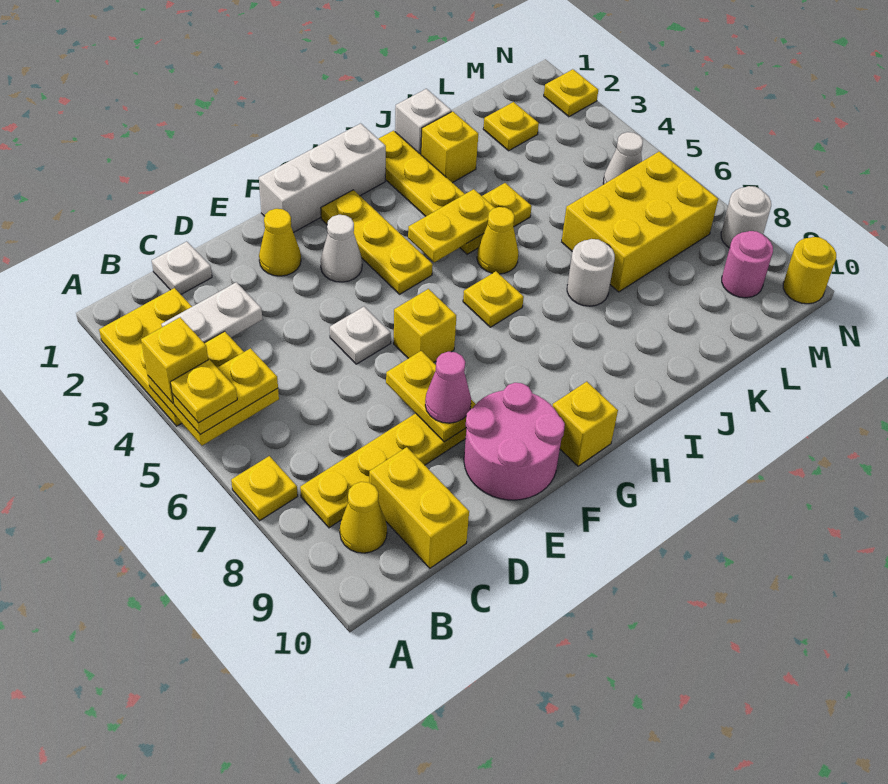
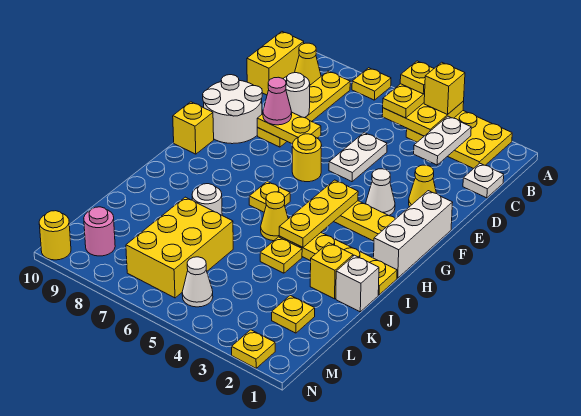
yellow 1x2 brick [369,447,469,568] -> yellow 1x2 brick turned to [247,32,304,95]
white 1x1 plate [330,307,391,364] -> white 1x2 plate [329,133,387,182]
pink 2x2 round brick [464,383,565,500] -> white 2x2 round brick [203,75,262,144]
yellow 1x1 brick [394,289,456,363] -> yellow 1x1 round brick [292,134,322,182]
yellow 1x2 plate [408,189,495,262] -> yellow 1x3 plate [279,180,358,247]
white 1x1 round brick [721,186,771,248] -> white 1x1 round brick moved to [284,73,310,118]

